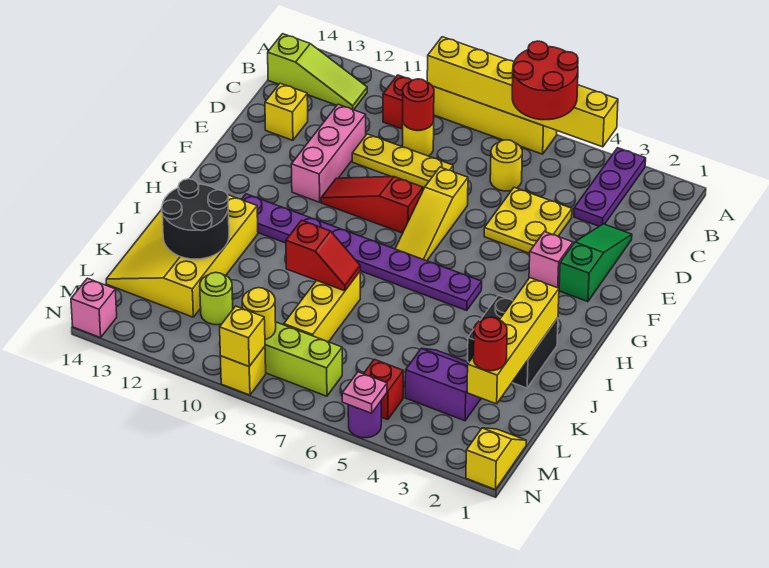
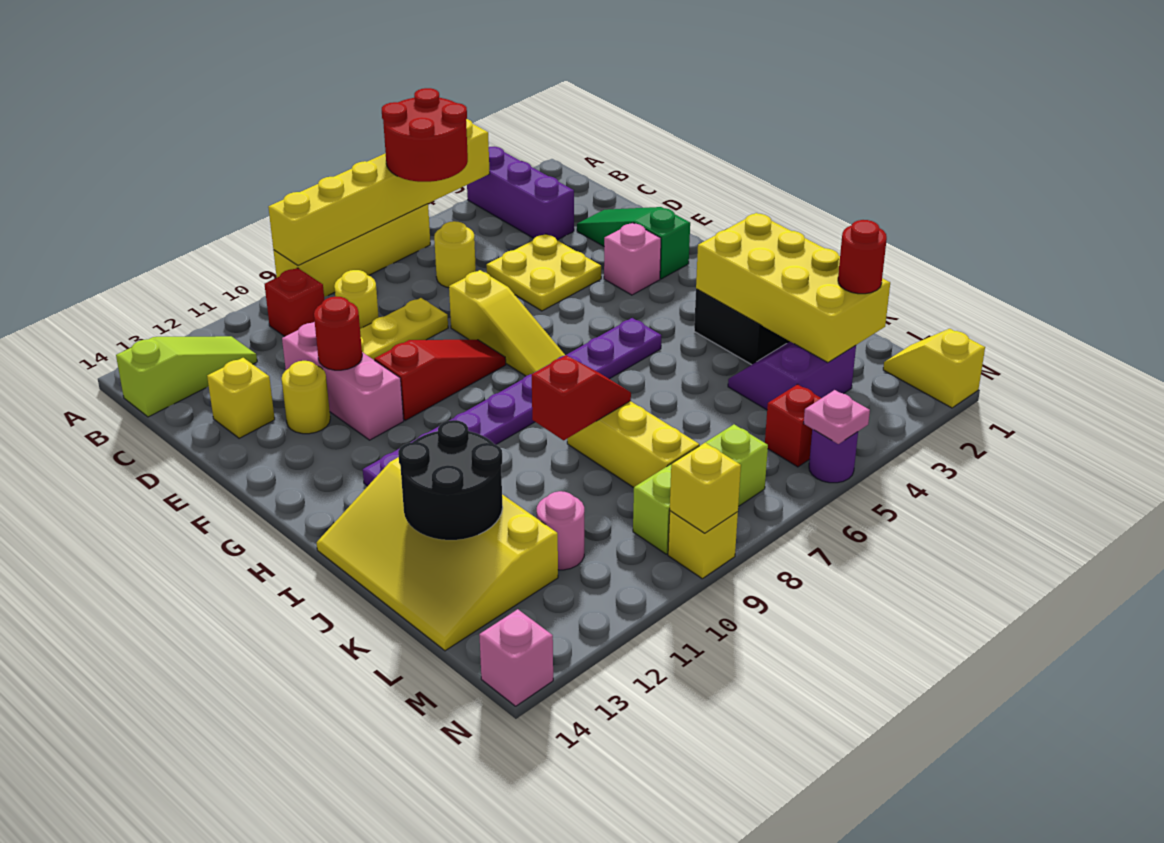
purple 1x3 plate [574,148,646,226] -> purple 1x3 brick [467,147,574,240]
red 1x1 round brick [403,79,434,130] -> red 1x1 round brick moved to [314,296,362,370]
red 1x3 slope [321,177,423,233] -> red 1x3 slope turned to [374,340,506,420]
yellow 1x4 brick [467,278,559,404] -> yellow 2x4 brick [696,213,890,363]
lime 1x1 round brick [200,272,233,325] -> pink 1x1 round brick [537,491,584,570]
yellow 1x1 round brick [242,288,276,340] -> yellow 1x1 round brick moved to [281,361,330,434]

